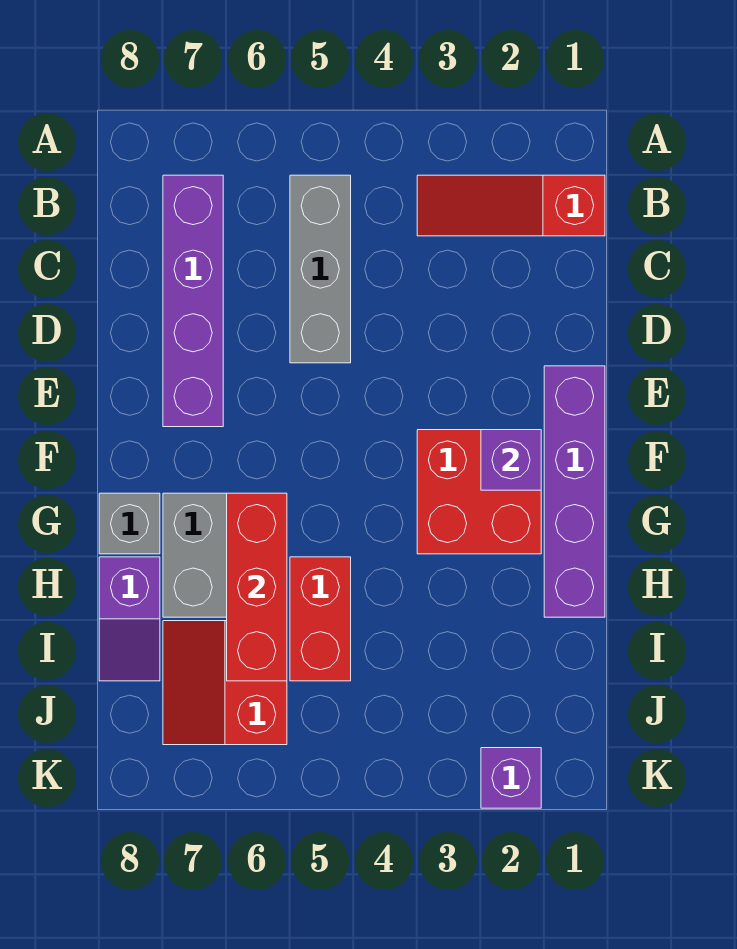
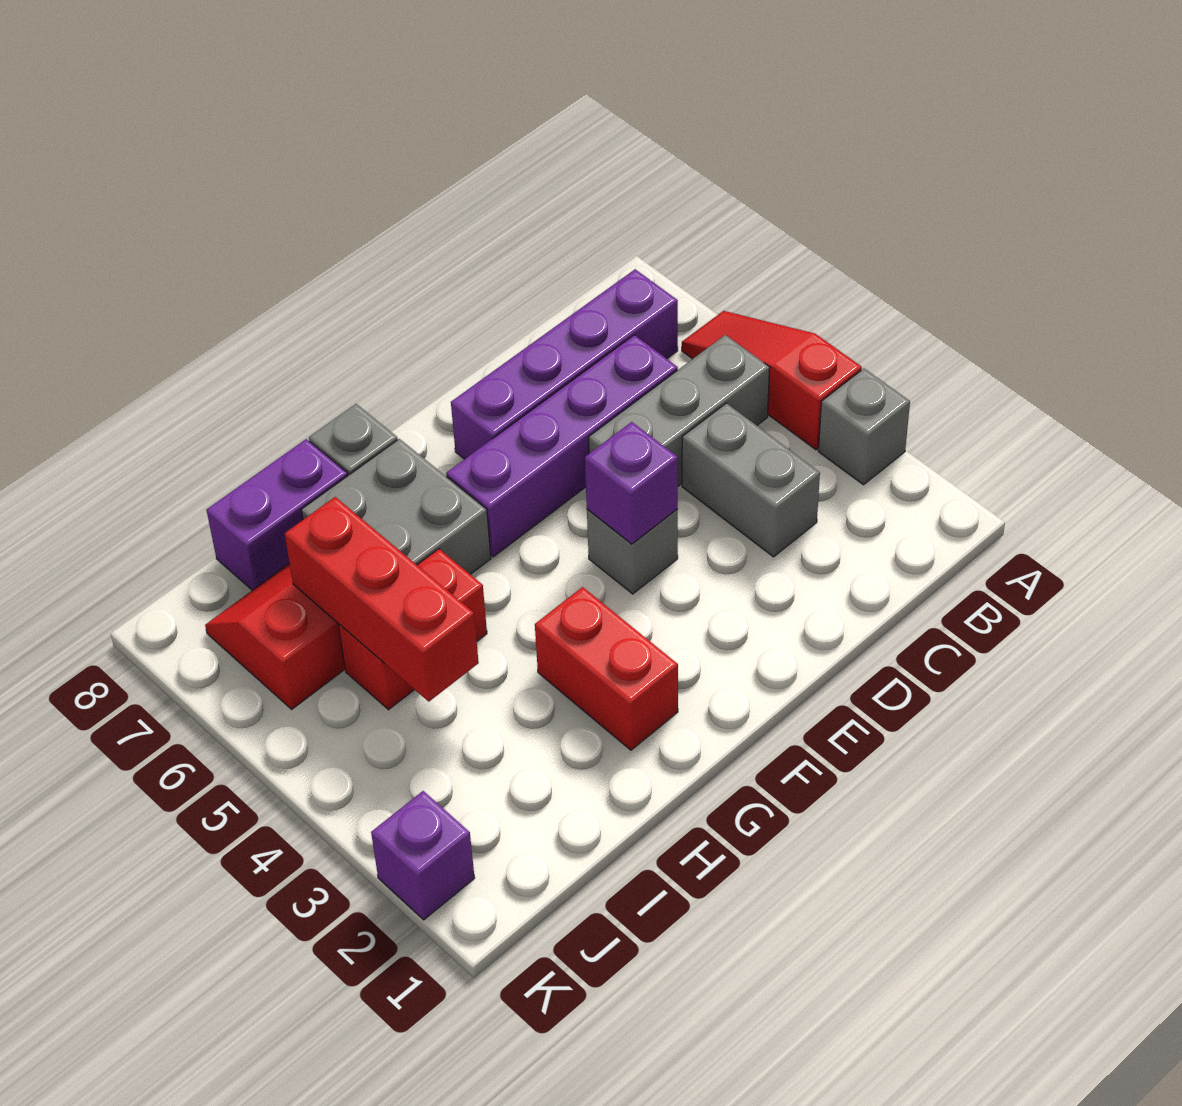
none -> grey 1x1 brick [818,369,910,485]
red 1x3 slope [417,175,605,236] -> red 1x3 slope moved to [682,311,862,450]
none -> grey 1x2 brick [682,403,820,557]
purple 1x4 brick [544,366,605,617] -> purple 1x4 brick moved to [446,335,678,557]
none -> grey 1x1 brick [587,509,678,594]
red 2x2 brick [417,430,541,554] -> red 1x2 brick [535,587,678,750]
purple 1x1 brick [481,430,541,490] -> purple 1x1 brick moved to [585,422,678,544]
red 1x3 brick [227,493,287,681] -> red 1x3 brick turned to [285,497,479,702]
purple 1x2 slope [99,557,160,681] -> purple 1x2 brick [206,439,348,590]

